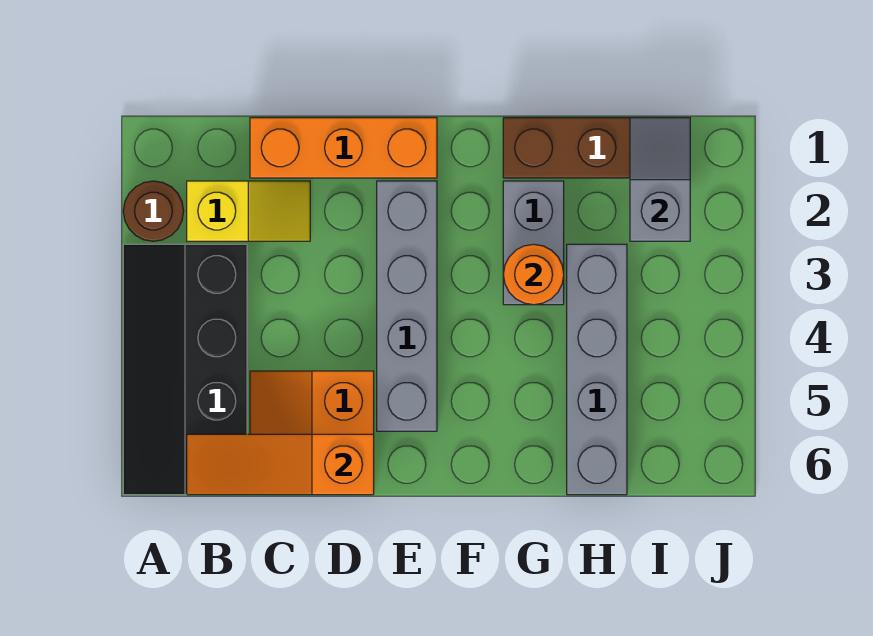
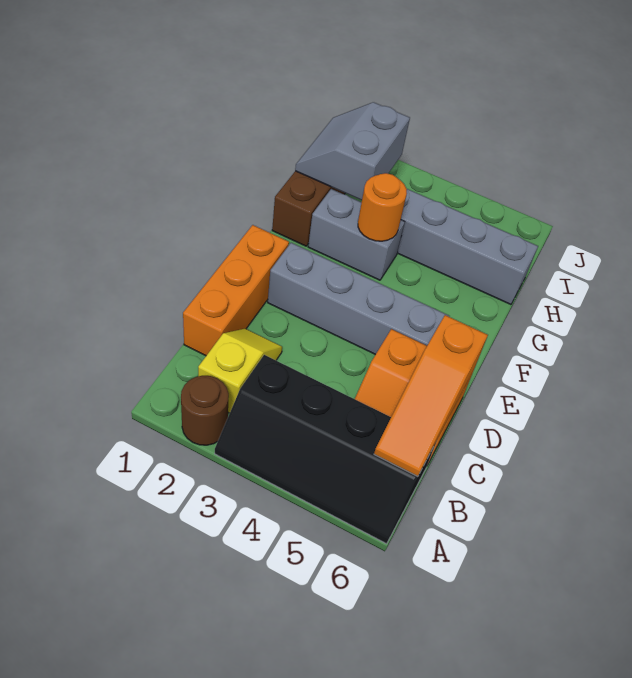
grey 1x2 slope [630,118,690,241] -> grey 2x2 slope [295,102,410,200]

